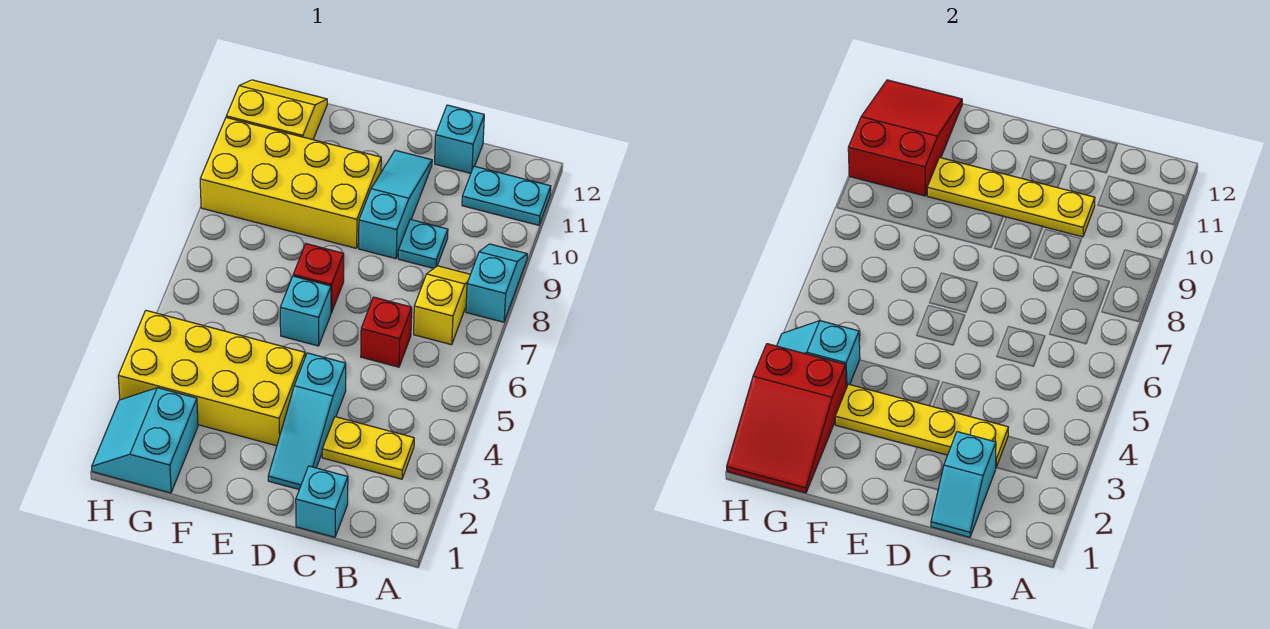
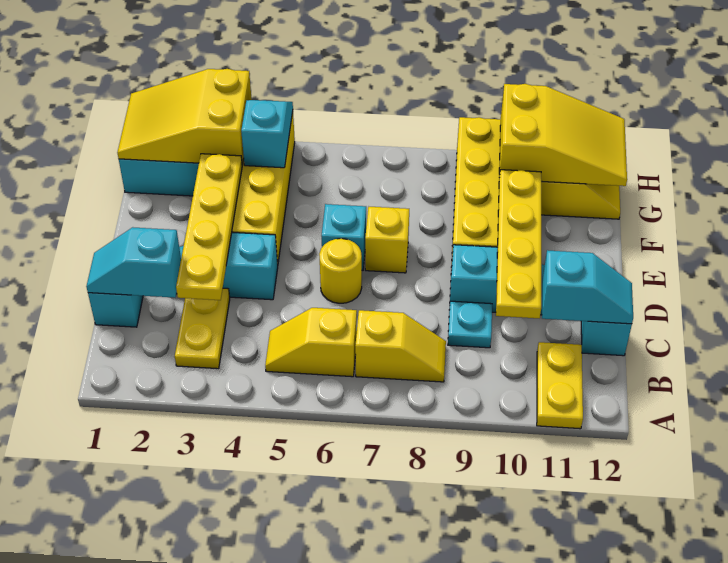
cyan 1x2 slope [466,244,527,322] -> cyan 1x2 slope moved to [542,250,633,324]
cyan 1x2 plate [462,166,551,225] -> yellow 1x2 plate [537,342,583,429]
none -> yellow 1x2 slope [265,308,357,377]
red 1x1 brick [361,297,412,367] -> none
none -> yellow 1x1 round brick [319,239,362,303]
red 1x1 brick [293,244,344,313] -> yellow 1x1 brick [365,207,409,273]
red 2x3 slope [727,344,846,493] -> yellow 2x3 slope [117,69,252,165]
red 2x3 slope [848,80,962,196] -> yellow 2x3 slope [499,84,627,186]

